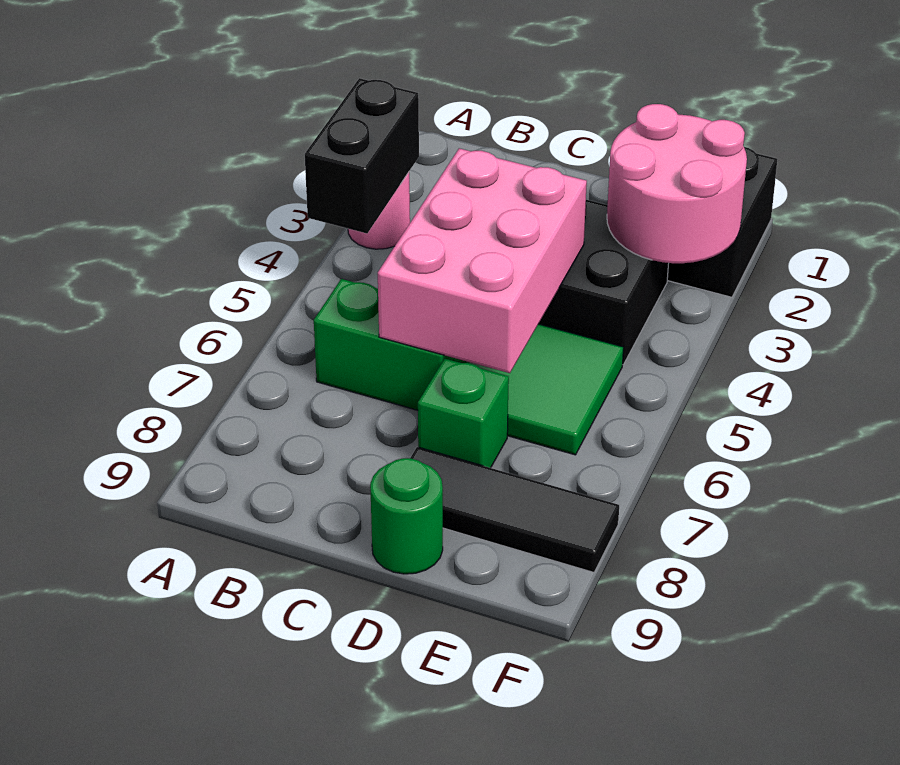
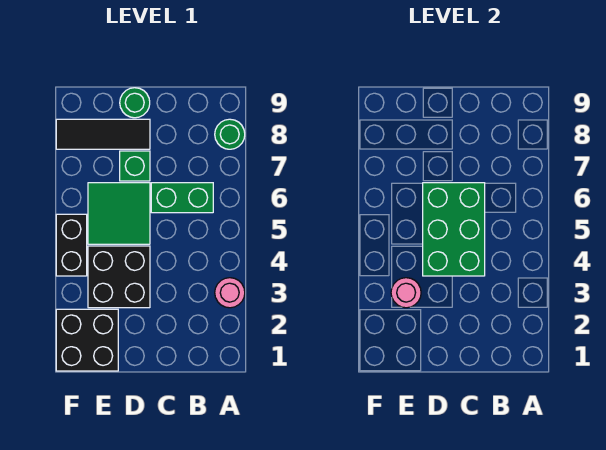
black 1x2 brick [305,78,419,233] -> black 1x2 brick moved to [56,214,87,276]
none -> green 1x1 round brick [215,119,245,149]
pink 2x3 brick [378,148,587,373] -> green 2x3 brick [423,183,485,276]
pink 2x2 round brick [607,104,747,263] -> pink 1x1 round brick [391,278,421,308]

